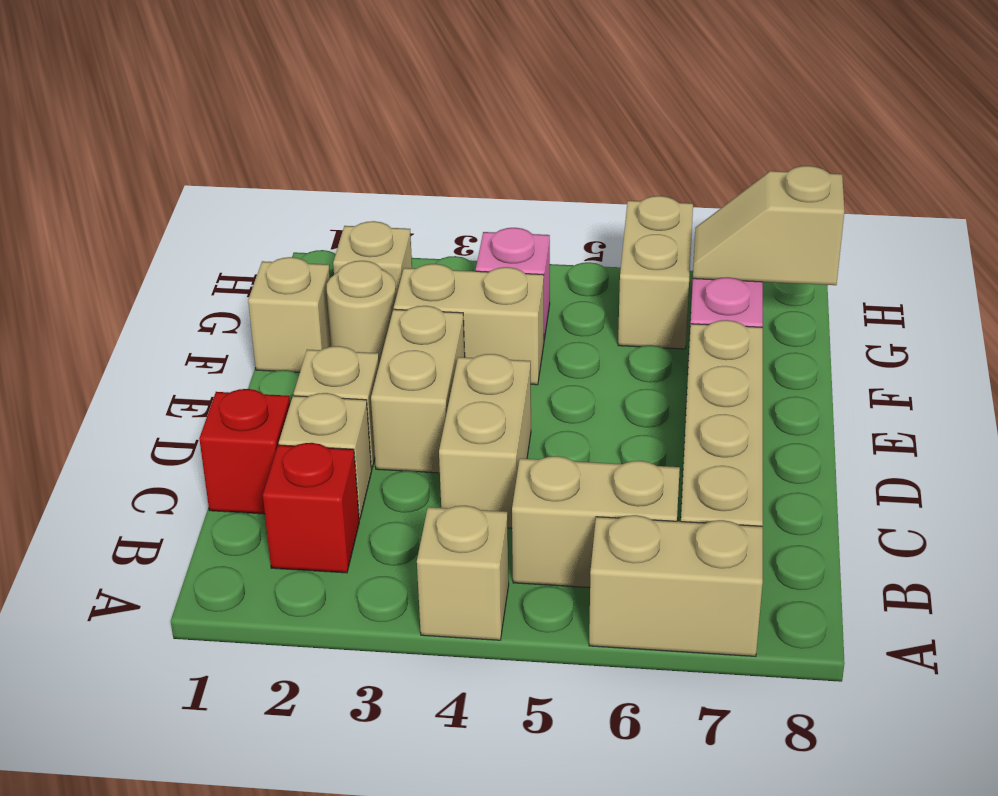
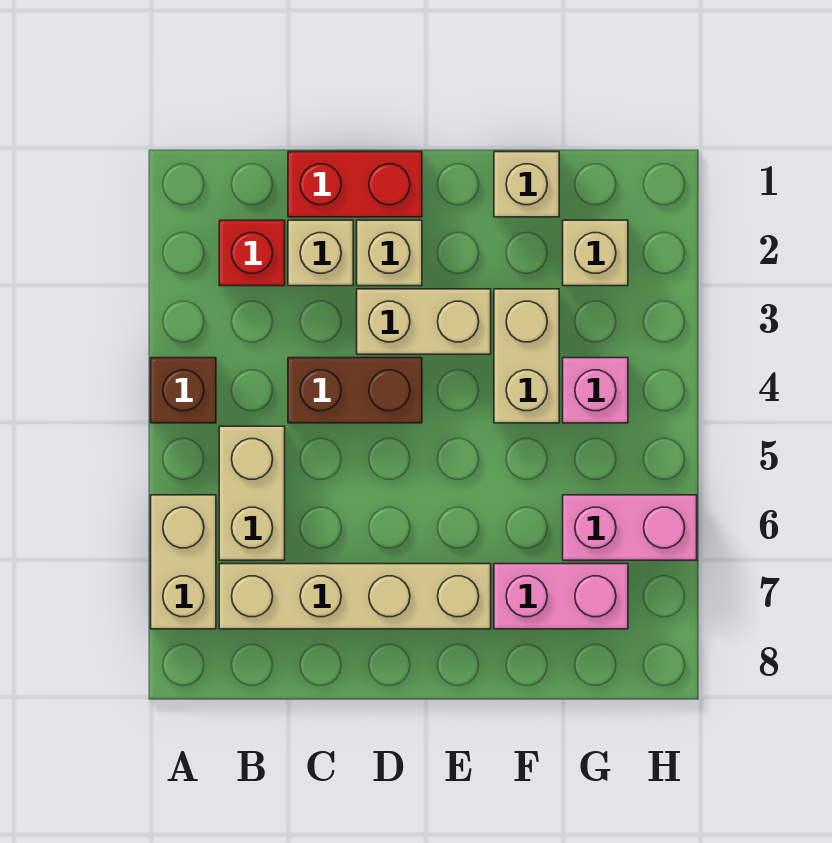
tan 1x1 brick [417,506,509,640] -> brown 1x1 brick [151,358,216,423]
red 1x1 brick [199,389,290,514] -> red 1x2 brick [288,152,422,217]
tan 1x2 brick [439,354,531,528] -> brown 1x2 brick [288,358,422,423]
tan 1x1 round brick [327,261,396,364] -> none
tan 1x2 brick [618,196,693,349] -> pink 1x2 brick [563,495,697,560]
tan 1x2 slope [693,166,844,285] -> none

